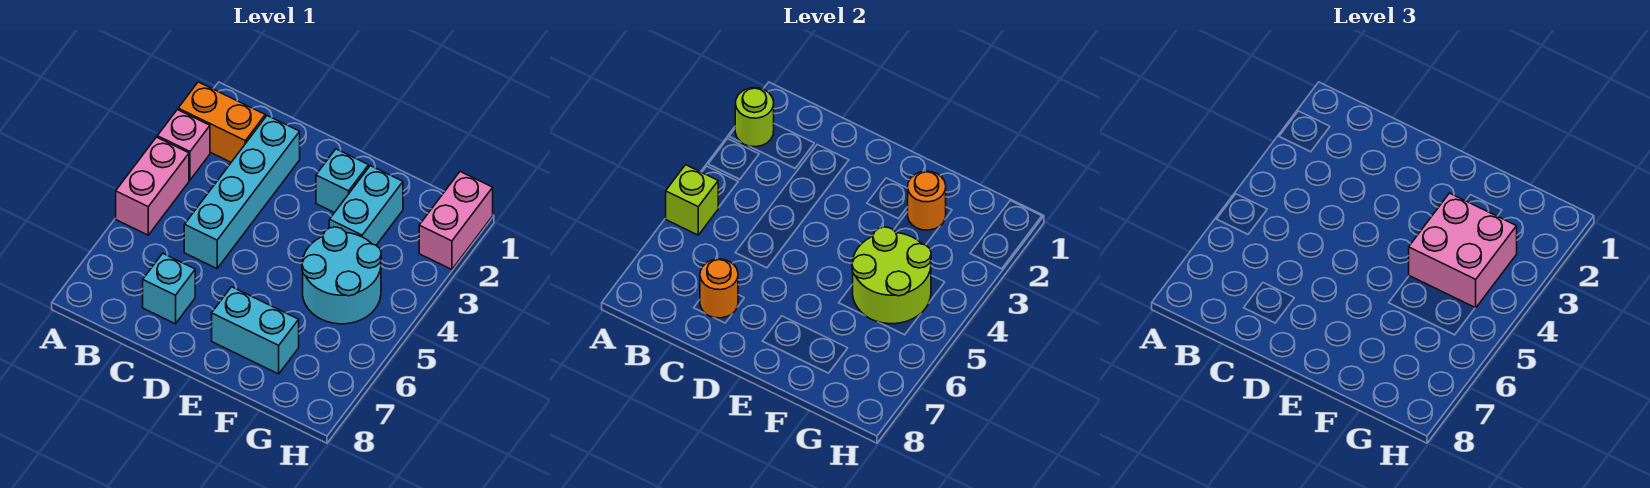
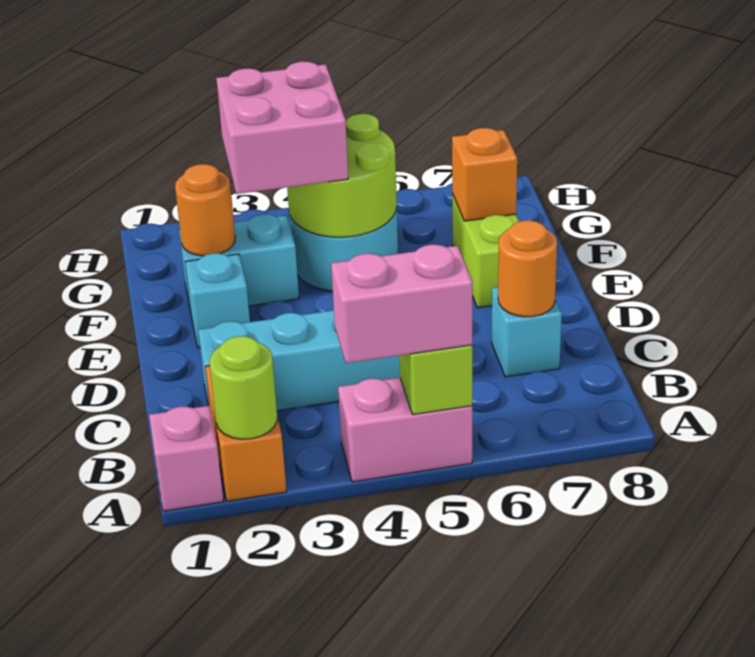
pink 1x1 brick [157,110,210,180] -> pink 1x1 brick moved to [149,406,223,511]
cyan 1x2 brick [212,287,299,374] -> lime 1x2 brick [452,194,519,308]
none -> orange 1x1 brick [452,128,517,221]
pink 1x2 brick [419,172,493,269] -> pink 1x2 brick moved to [331,245,472,363]

